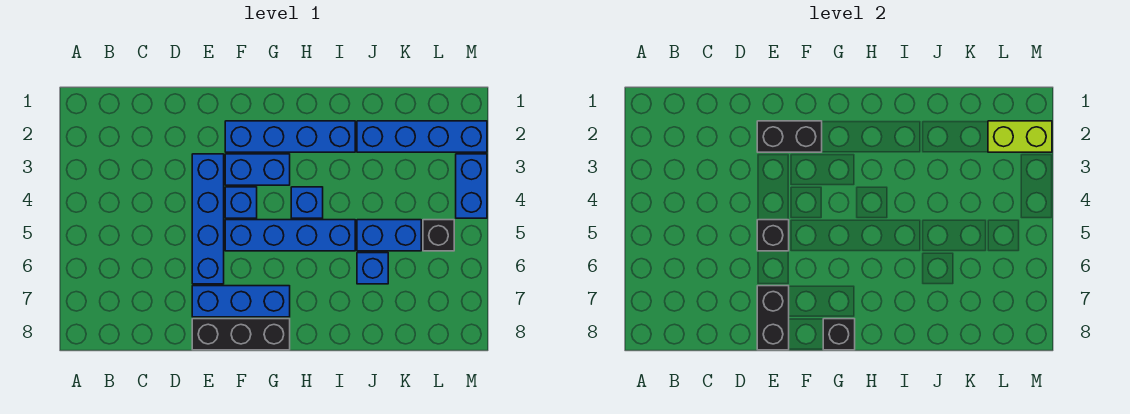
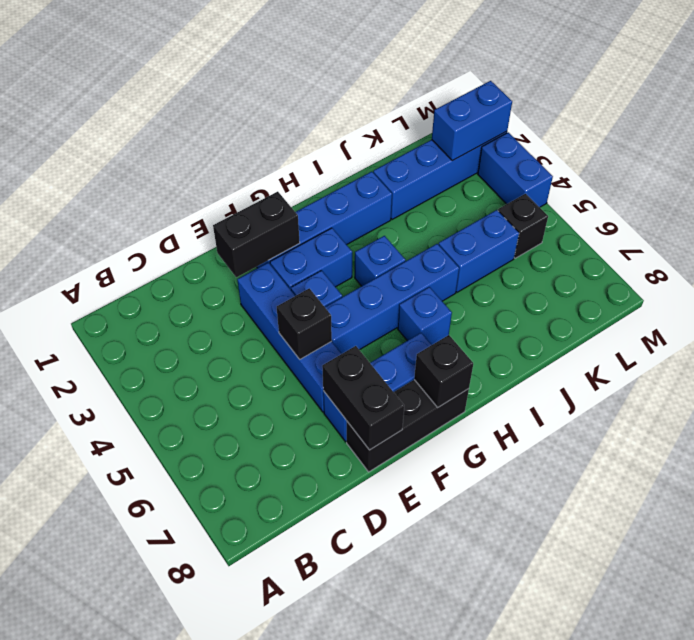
blue 1x1 brick [357,253,388,284] -> blue 1x1 brick moved to [398,287,452,345]
lime 1x2 brick [988,121,1052,152] -> blue 1x2 brick [432,81,512,161]

